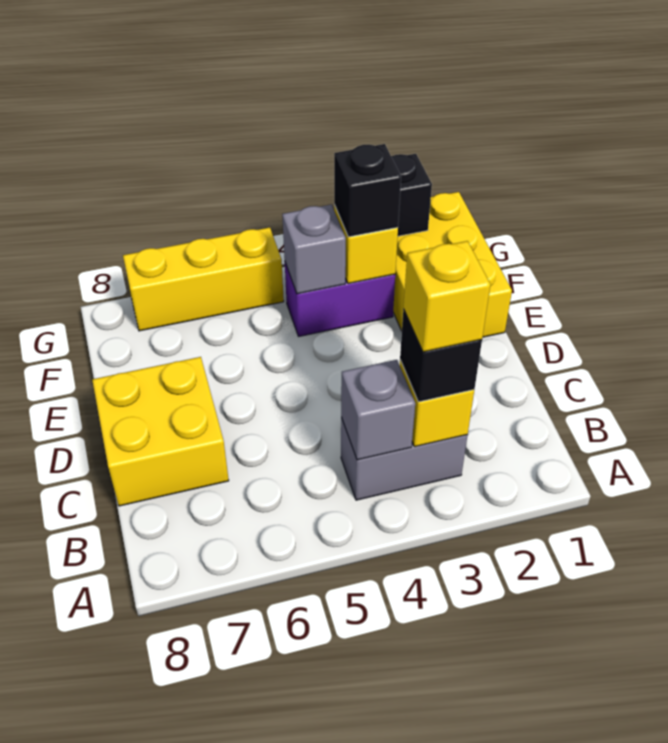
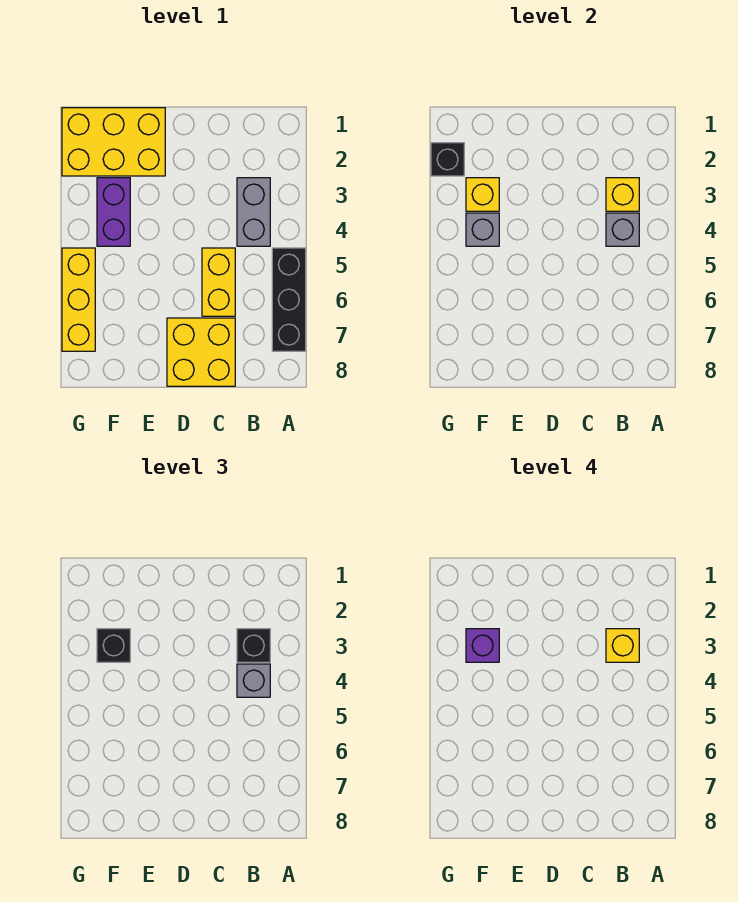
none -> black 1x3 brick [272,248,306,351]
none -> grey 1x1 brick [237,664,270,697]
none -> yellow 1x2 brick [202,248,235,316]
none -> purple 1x1 brick [466,629,499,662]

